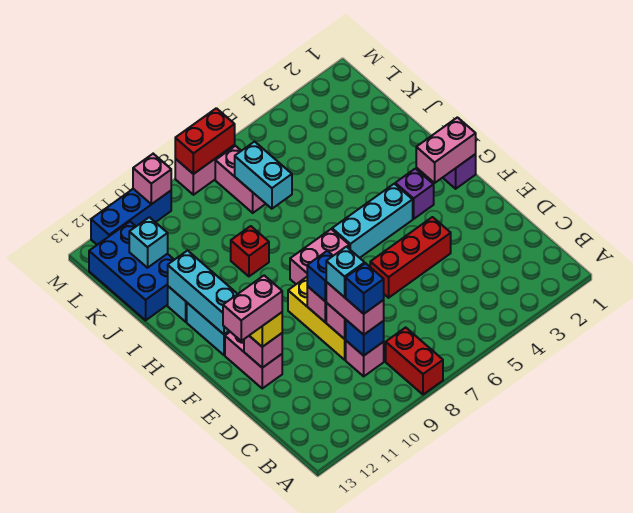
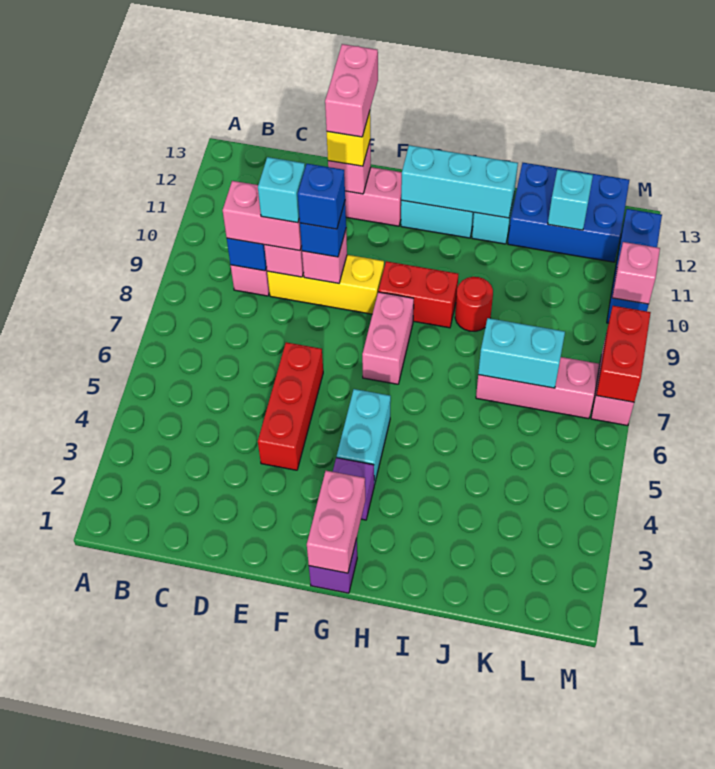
red 1x2 brick [386,327,443,395] -> red 1x2 brick moved to [378,261,458,328]
blue 1x1 brick [346,263,384,314] -> blue 1x1 brick moved to [298,164,345,229]
cyan 1x3 brick [332,184,413,258] -> cyan 1x2 brick [337,389,391,485]
red 1x1 brick [231,226,269,276] -> red 1x1 round brick [455,277,493,331]
pink 1x2 brick [215,146,266,213] -> pink 1x3 brick [476,357,599,419]

